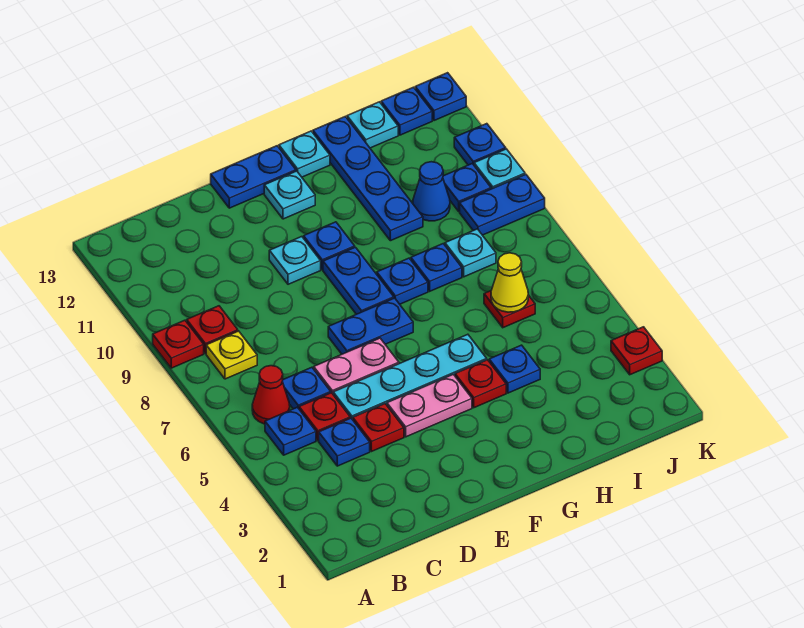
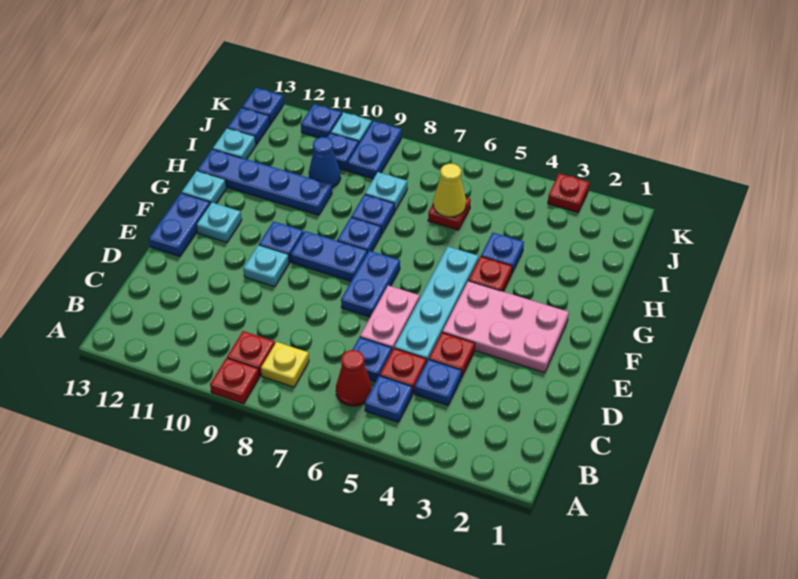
pink 1x2 plate [387,374,472,437] -> pink 2x3 plate [442,281,569,373]

